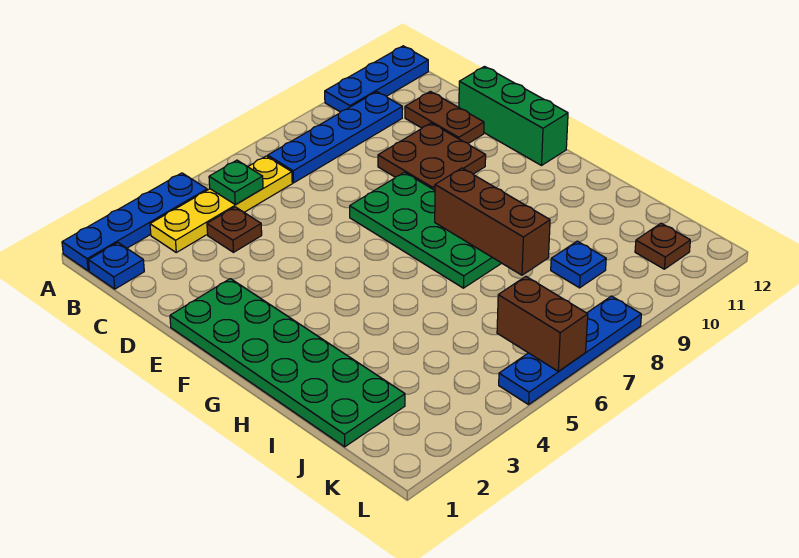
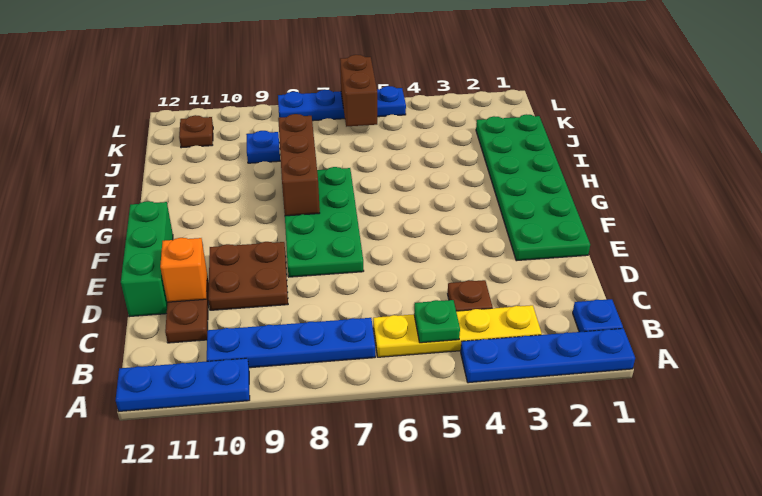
none -> orange 1x1 brick [160,238,207,302]

